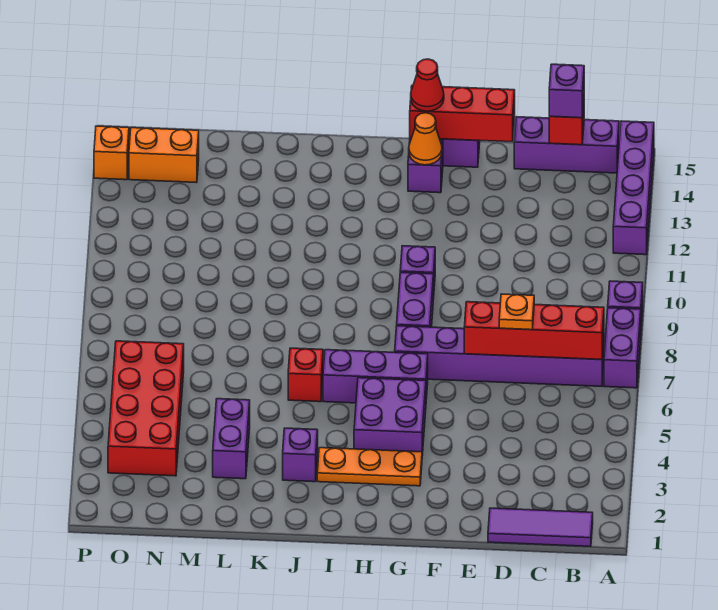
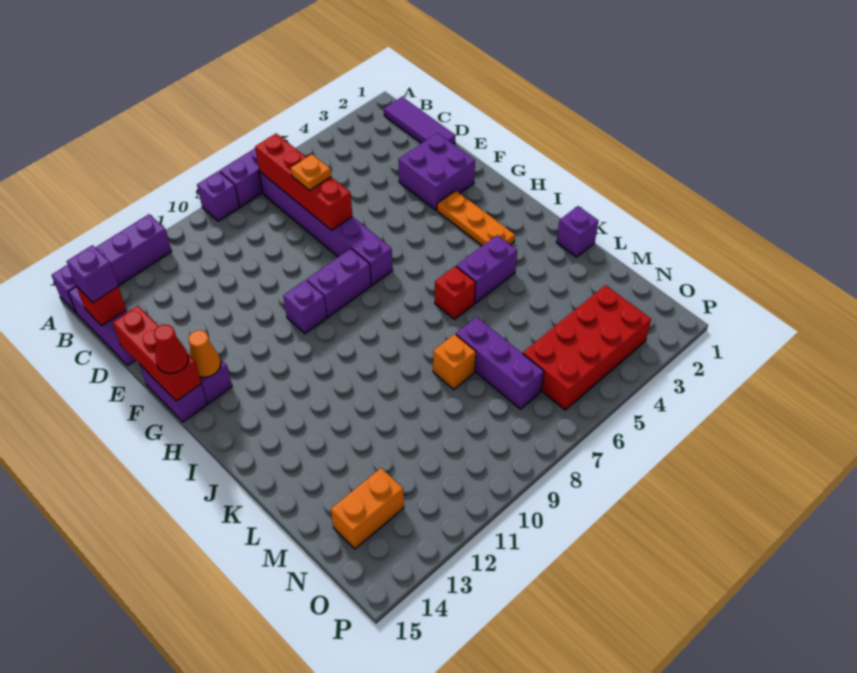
purple 2x2 brick [354,378,426,455] -> purple 2x2 brick moved to [398,133,475,210]
purple 1x3 brick [323,350,428,403] -> purple 1x3 brick moved to [456,317,544,409]
purple 1x1 brick [283,428,318,482] -> purple 1x1 brick moved to [556,206,598,257]
purple 1x2 brick [213,399,250,479] -> purple 1x2 brick moved to [456,235,517,303]
orange 1x2 brick [129,128,199,183] -> orange 1x2 brick turned to [331,468,404,549]
orange 1x1 brick [94,126,129,180] -> orange 1x1 brick moved to [433,334,476,389]

